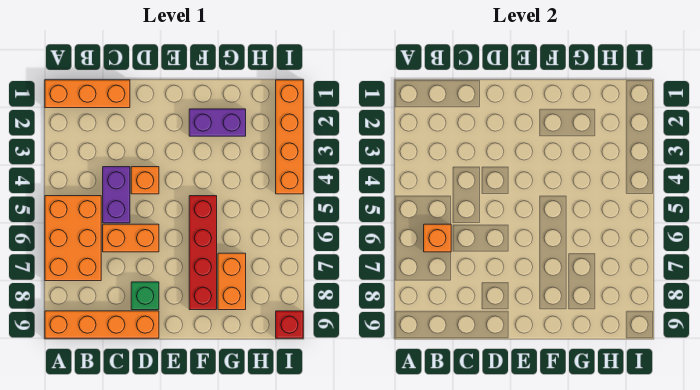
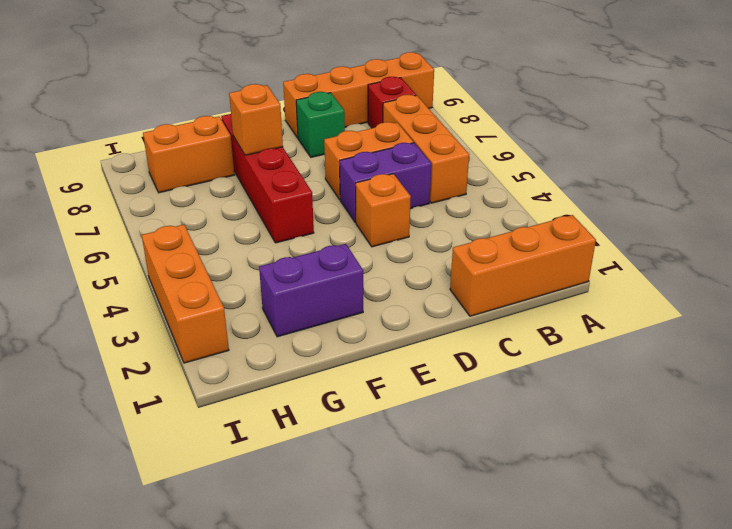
orange 2x3 brick [45,196,101,281] -> orange 1x3 brick [383,95,469,203]
orange 1x1 brick [424,224,451,252] -> orange 1x1 brick moved to [229,84,283,155]
purple 1x2 brick [103,167,130,223] -> purple 1x2 brick turned to [340,143,431,223]
orange 1x2 brick [218,253,246,310] -> orange 1x2 brick turned to [143,116,234,193]
orange 1x4 brick [276,80,303,194] -> orange 1x3 brick [142,225,229,363]
red 1x1 brick [276,311,303,338] -> red 1x1 brick moved to [368,77,416,128]

